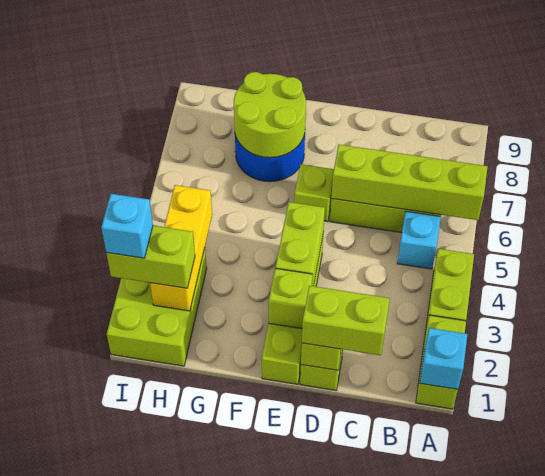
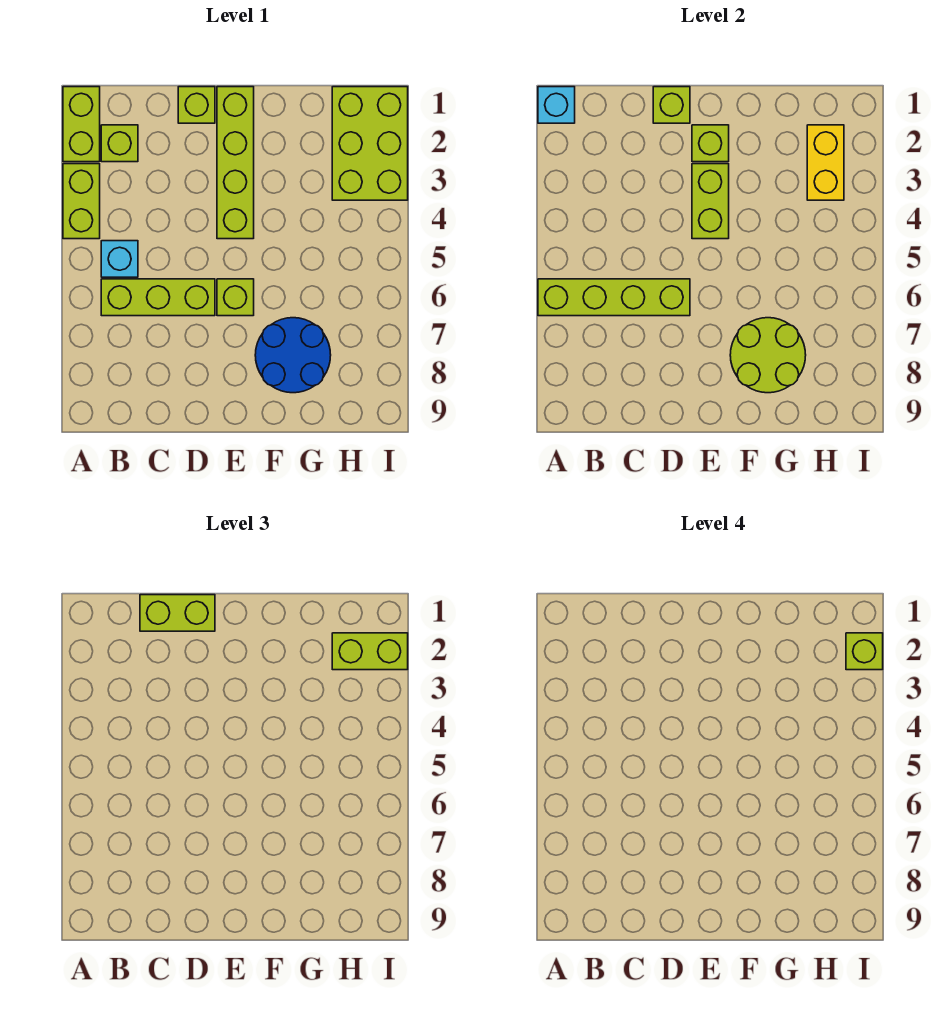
none -> lime 1x1 brick [101,125,138,162]
yellow 1x3 brick [150,185,212,311] -> yellow 1x2 brick [807,125,844,200]
cyan 1x1 brick [101,194,153,258] -> lime 1x1 brick [846,633,883,670]

